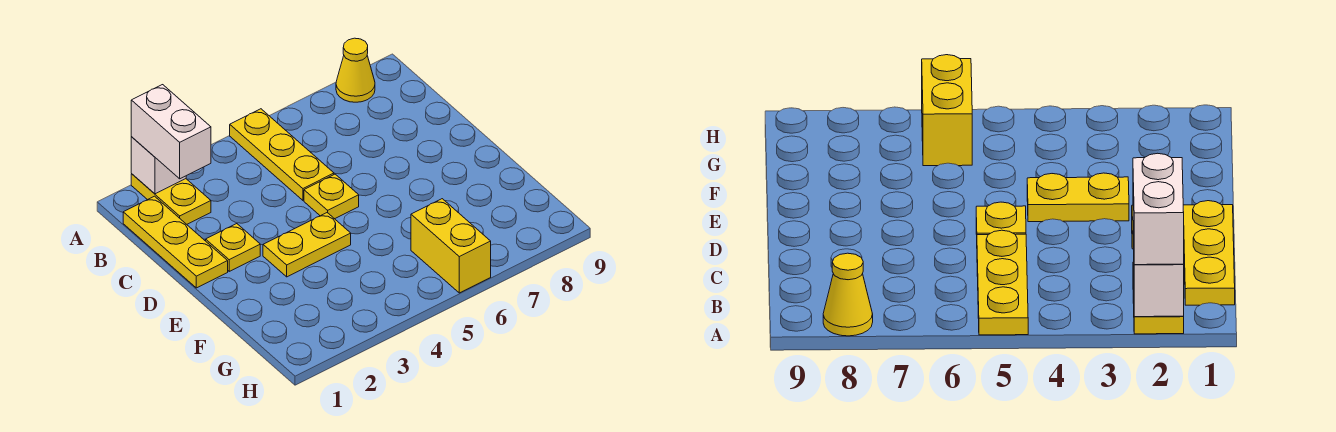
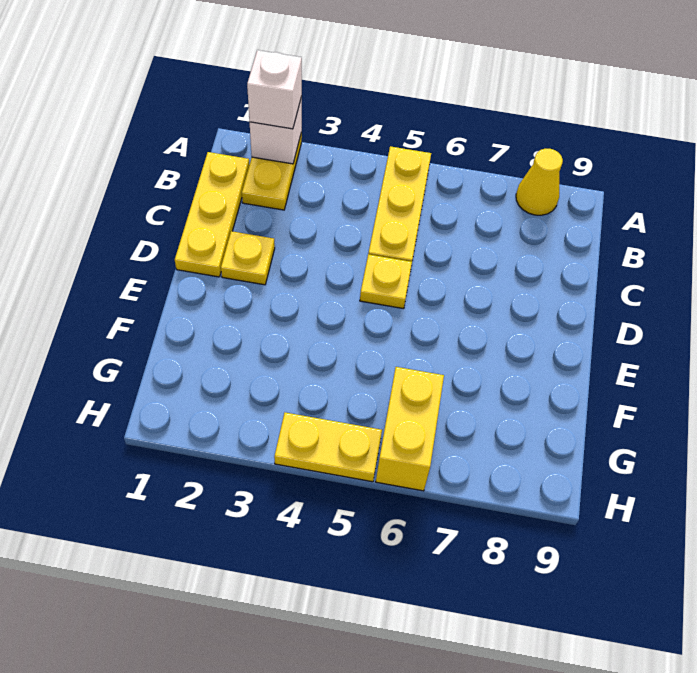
white 1x2 brick [131,85,211,179] -> white 1x1 brick [247,50,302,129]
yellow 1x2 plate [263,213,351,277] -> yellow 1x2 plate moved to [274,412,382,482]

